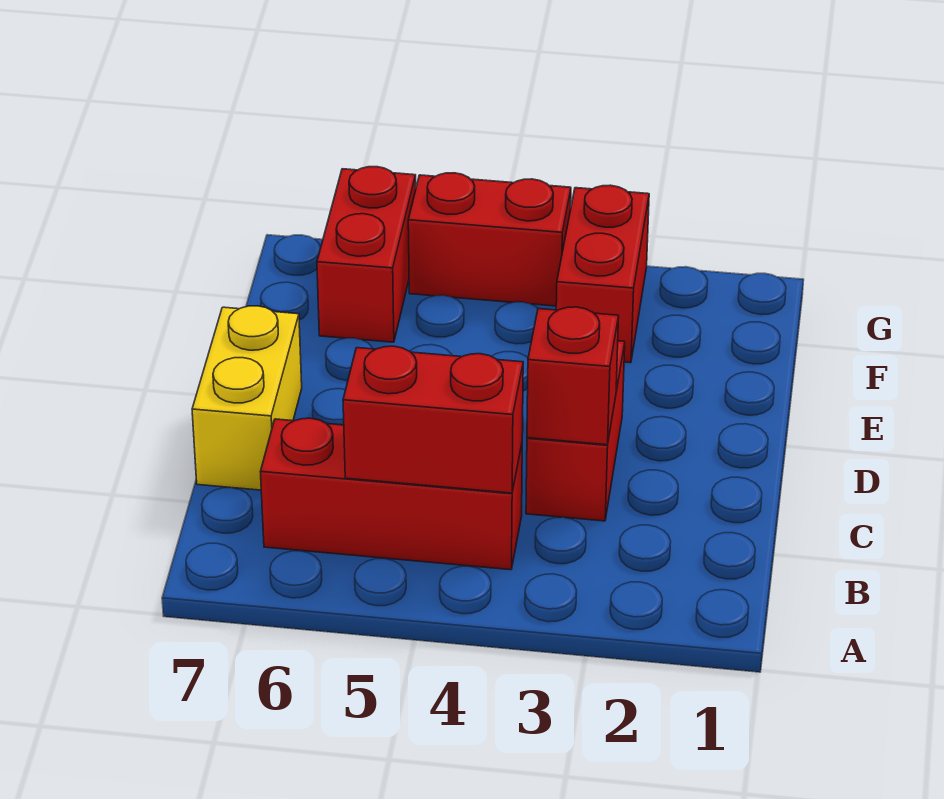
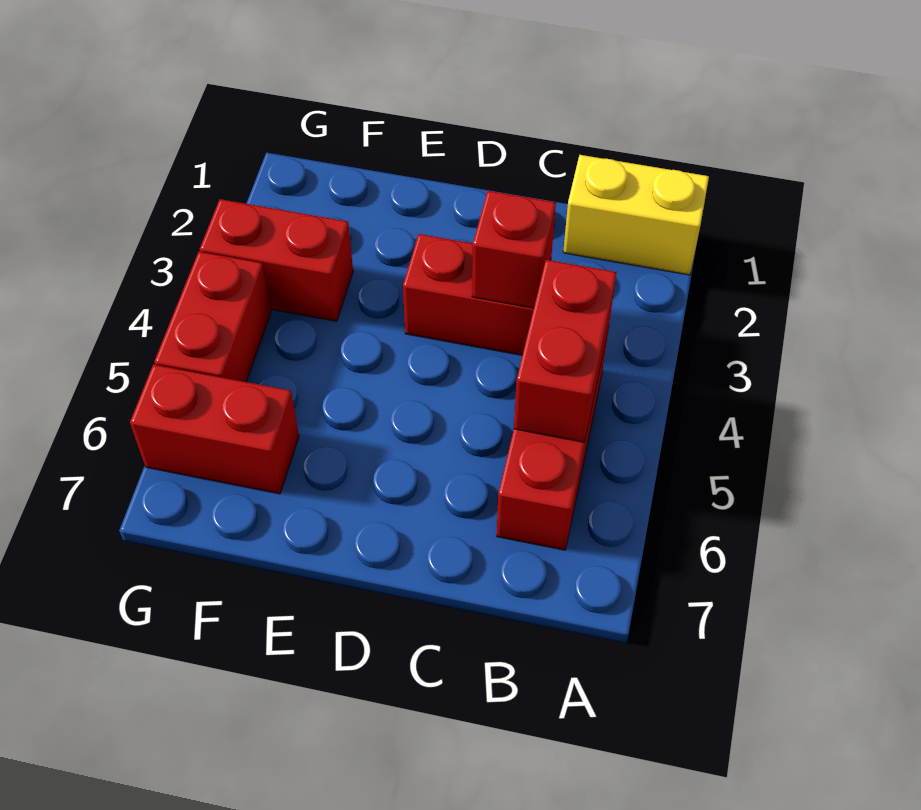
yellow 1x2 brick [192,306,302,490] -> yellow 1x2 brick moved to [563,155,709,275]

